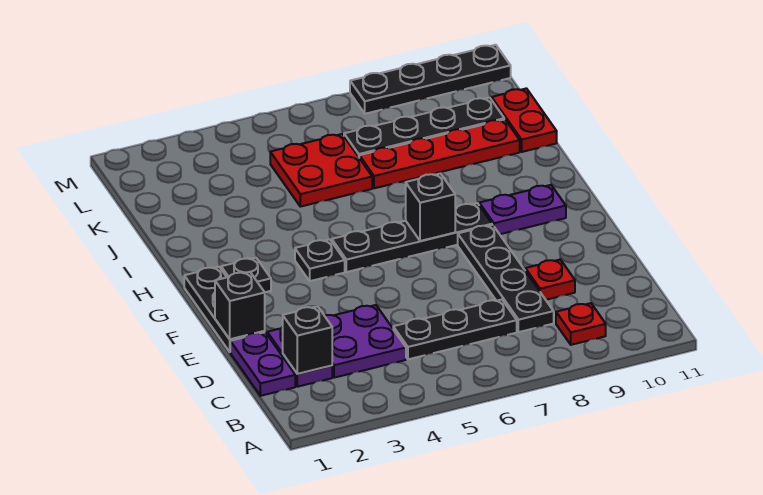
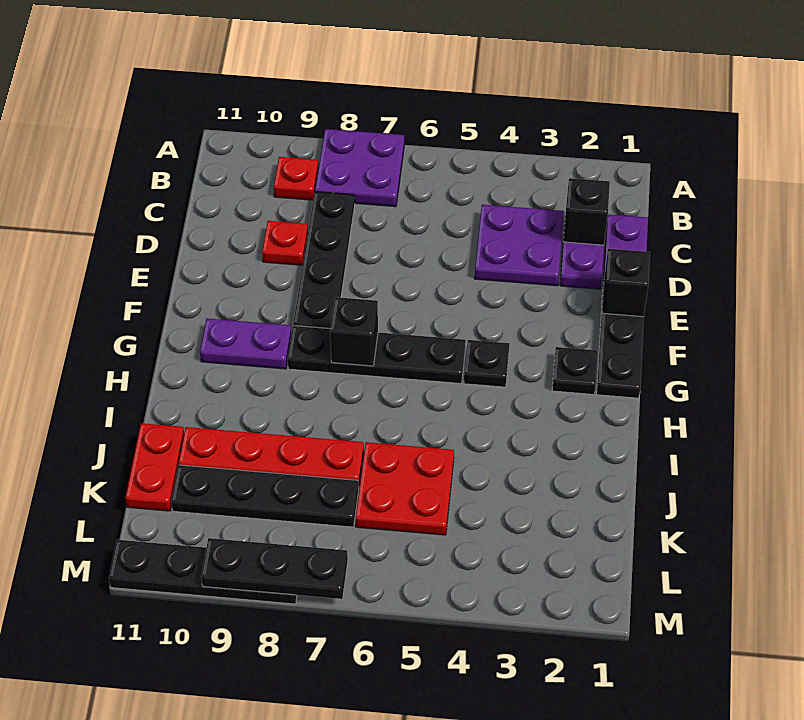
none -> purple 2x2 plate [315,129,404,207]
black 1x3 plate [393,300,517,359] -> black 1x3 plate moved to [201,538,348,599]

